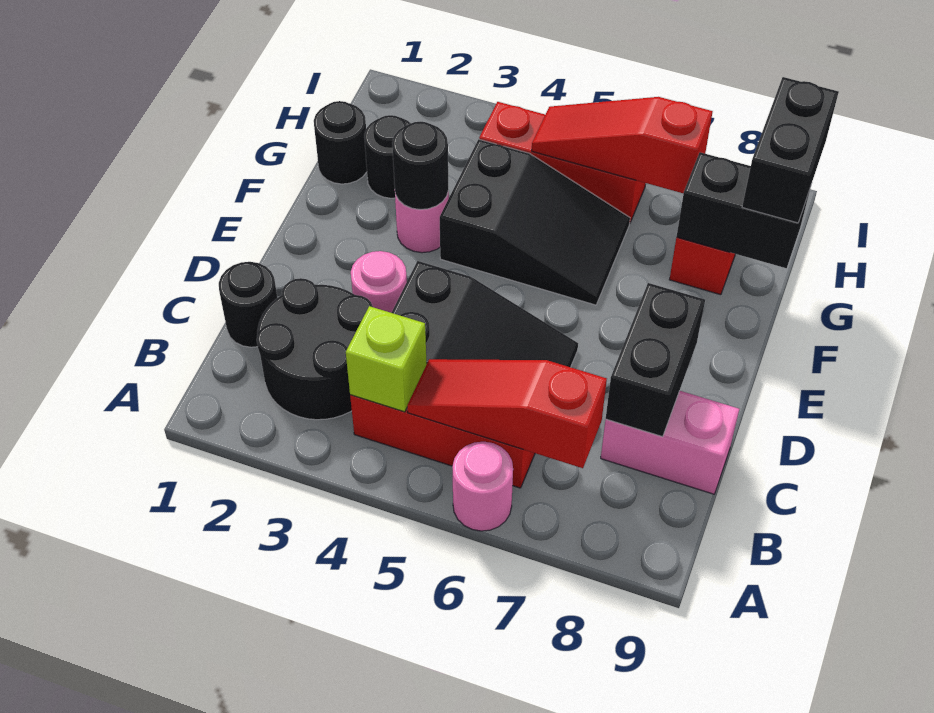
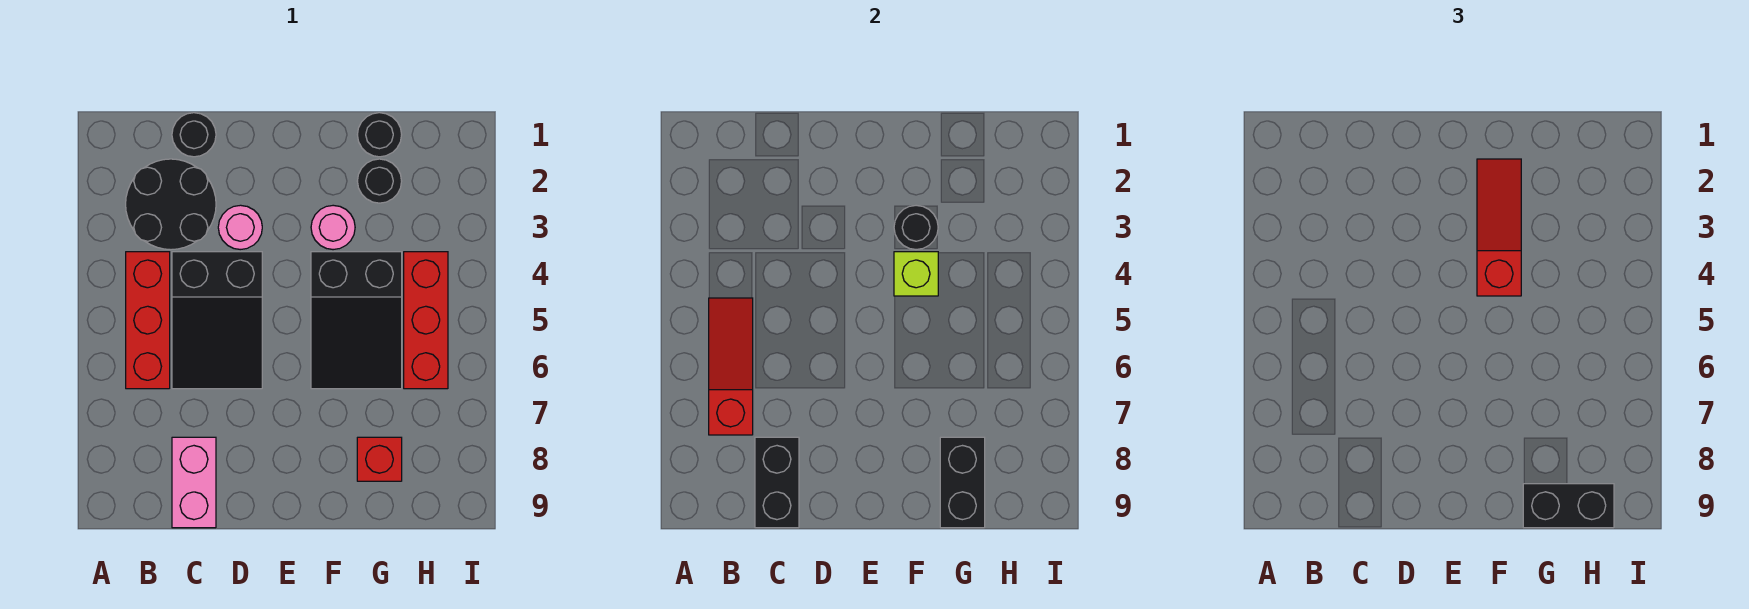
pink 1x1 round brick [452,442,513,531] -> none
lime 1x1 brick [346,306,427,412] -> lime 1x1 brick moved to [894,252,938,296]
black 1x2 brick [606,283,705,437] -> black 1x2 brick turned to [755,437,799,528]
red 1x3 slope [532,97,713,194] -> red 1x3 slope moved to [1477,159,1521,296]

